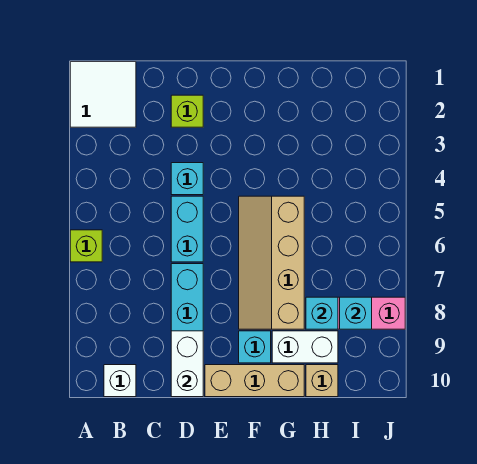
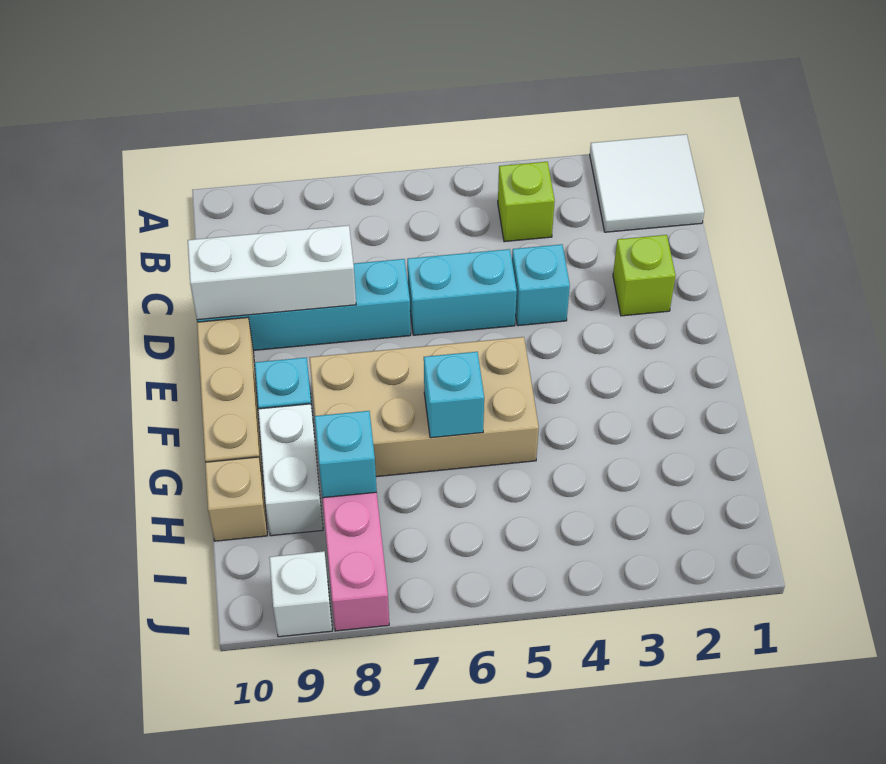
lime 1x1 brick [70,230,102,262] -> lime 1x1 brick moved to [498,162,555,242]
white 1x1 brick [104,365,136,397] -> white 1x1 brick moved to [269,551,332,637]
white 1x2 brick [171,331,203,397] -> white 1x3 brick [188,225,356,320]
tan 2x4 slope [239,196,304,329] -> tan 2x4 brick [309,337,539,477]
cyan 1x1 brick [340,297,372,329] -> cyan 1x1 brick moved to [424,352,484,438]

